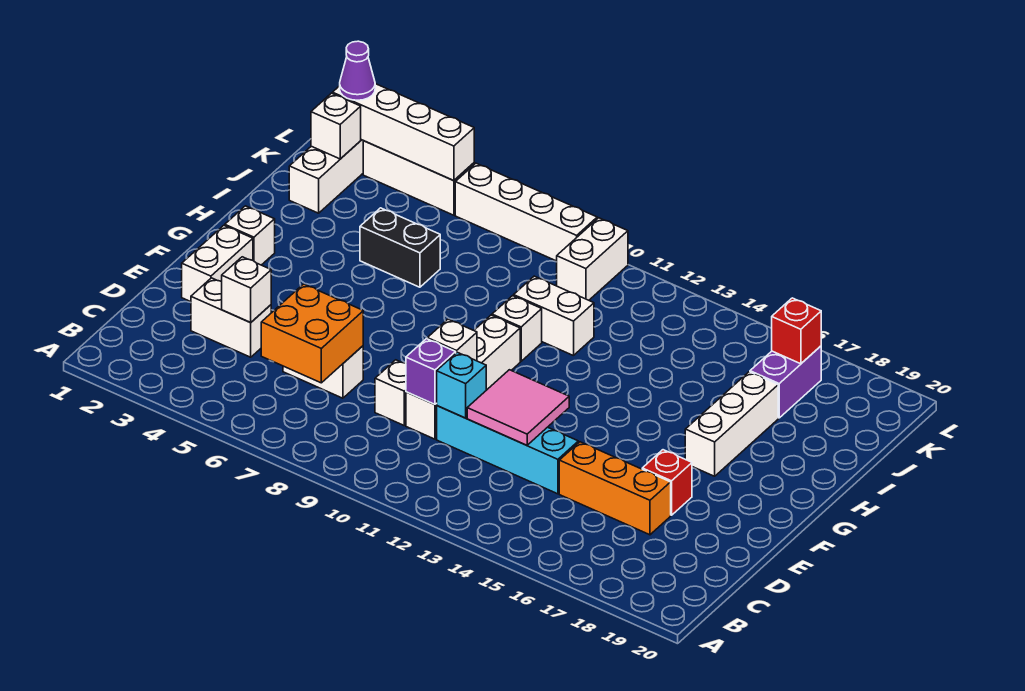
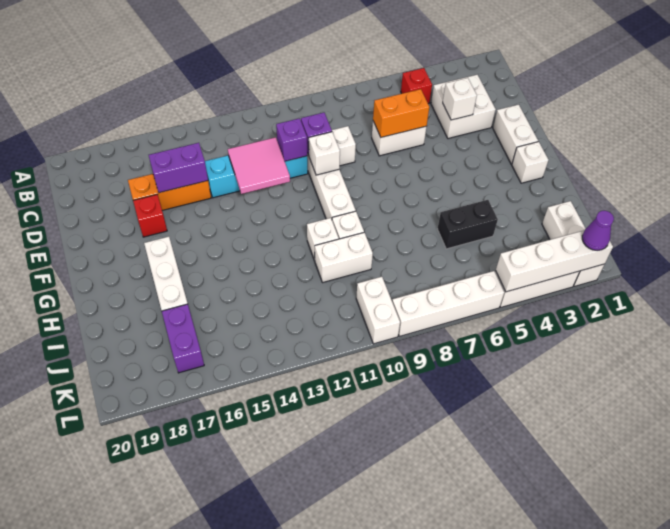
orange 2x2 brick [261,284,363,383] -> orange 1x2 brick [373,89,429,137]
white 1x2 brick [191,278,271,357] -> white 2x2 brick [431,75,496,139]
cyan 1x1 brick [436,352,486,418] -> purple 1x1 brick [276,118,307,161]
none -> purple 1x2 brick [149,143,208,193]
white 1x1 brick [311,93,361,159] -> white 1x1 brick moved to [307,218,339,261]
red 1x1 brick [772,298,821,364] -> red 1x1 brick moved to [401,68,432,104]

